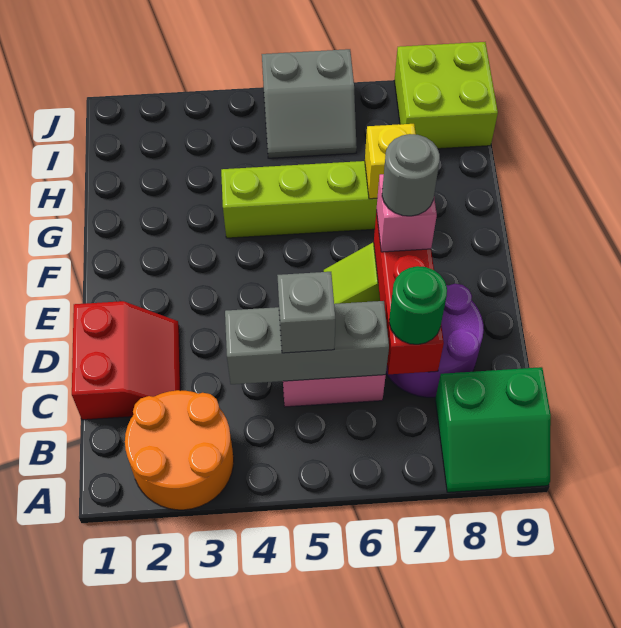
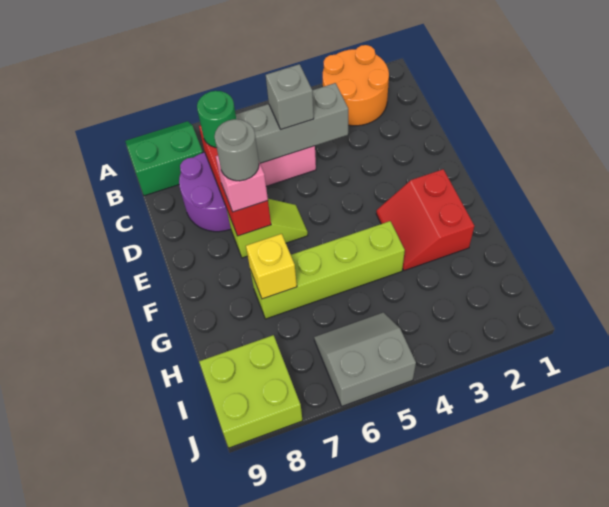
red 2x2 slope [72,301,180,420] -> red 2x2 slope moved to [376,169,474,271]

